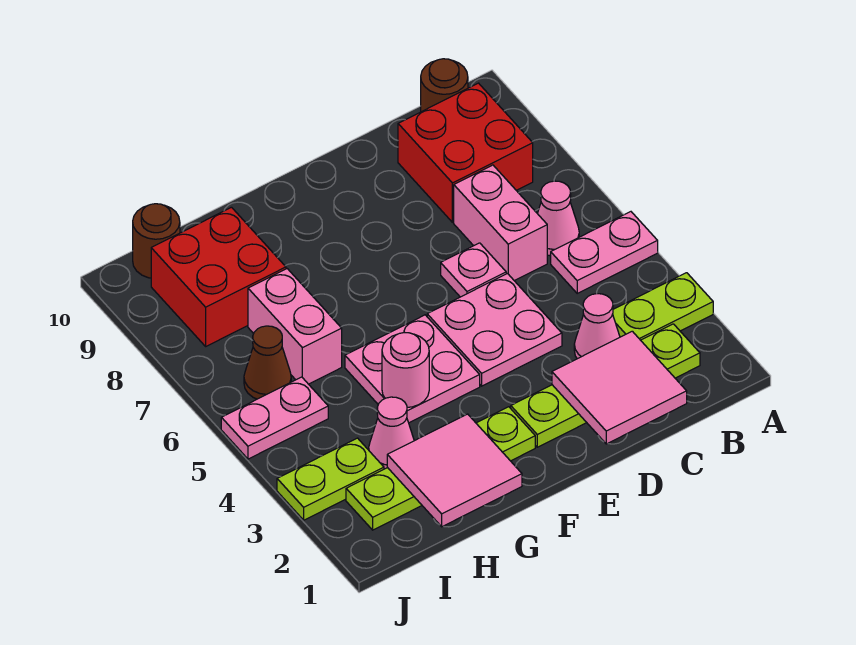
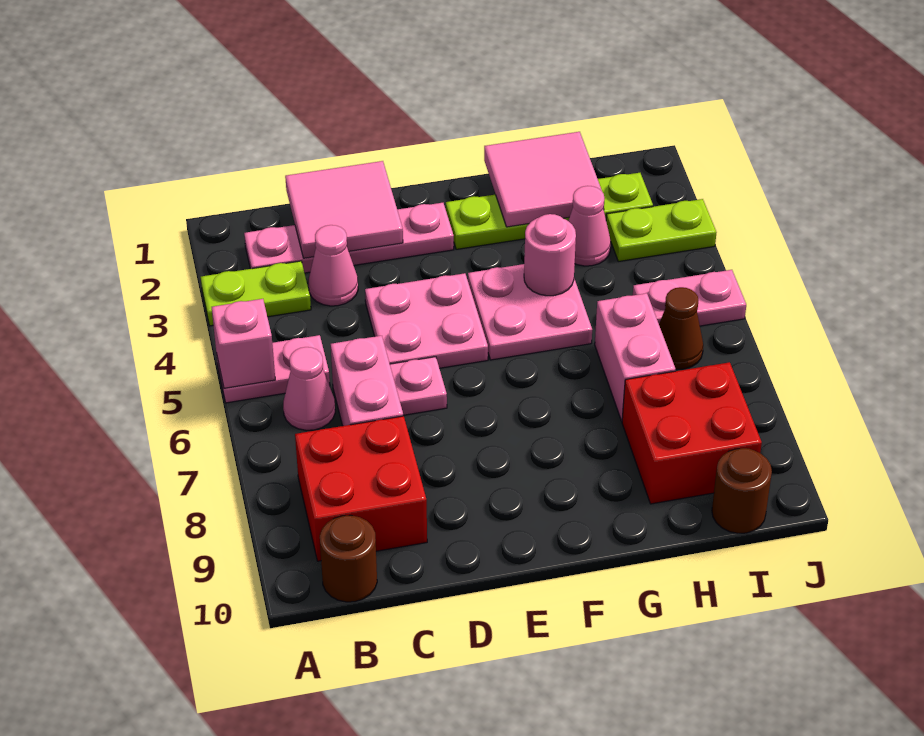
none -> pink 1x1 brick [212,299,275,388]
lime 1x4 plate [511,324,700,447] -> pink 1x4 plate [244,203,454,273]

